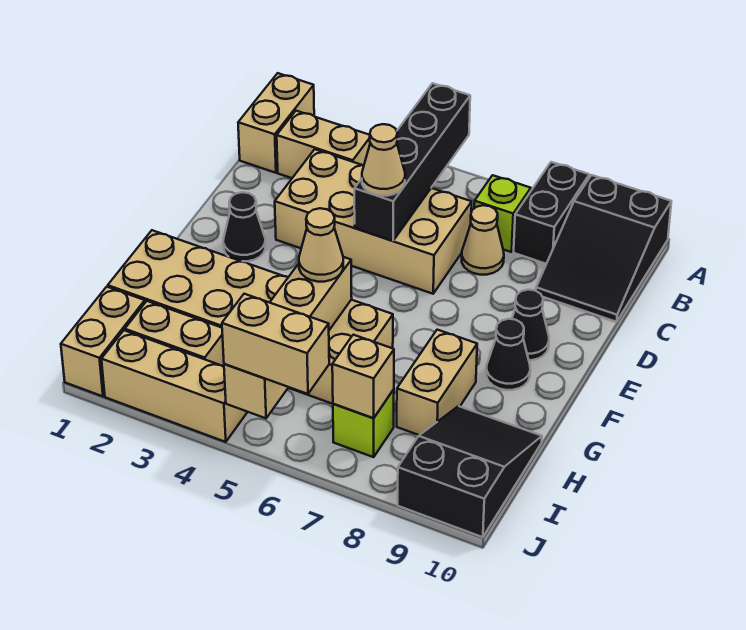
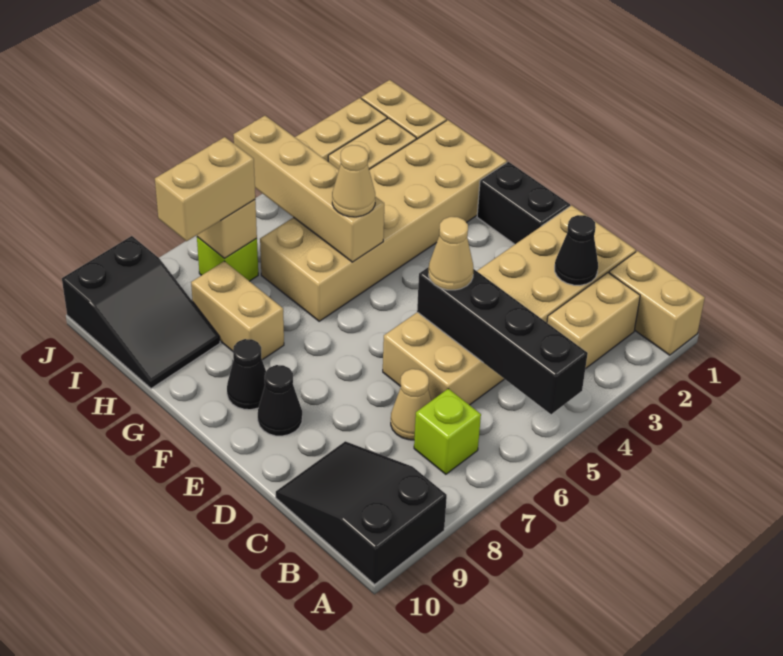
black 1x2 brick [514,162,589,264] -> black 1x2 brick moved to [477,162,570,244]
tan 2x4 brick [275,149,472,294] -> tan 2x6 brick [383,205,636,405]
black 1x1 cone [223,192,265,261] -> black 1x1 cone moved to [555,215,598,285]
tan 1x2 brick [222,294,329,394] -> tan 1x2 brick moved to [155,137,255,241]

